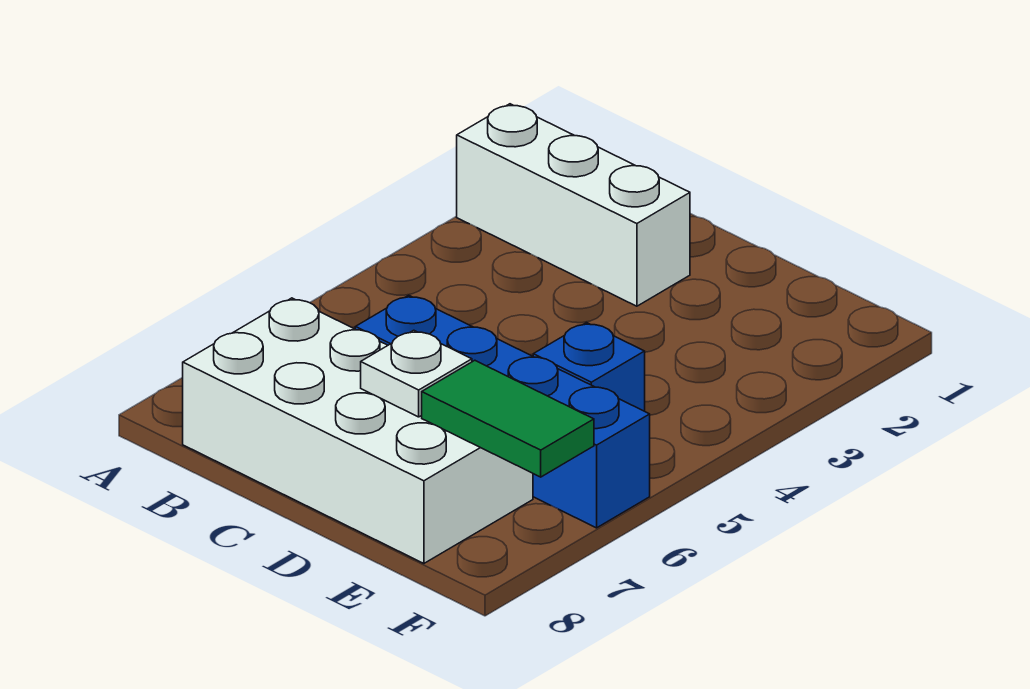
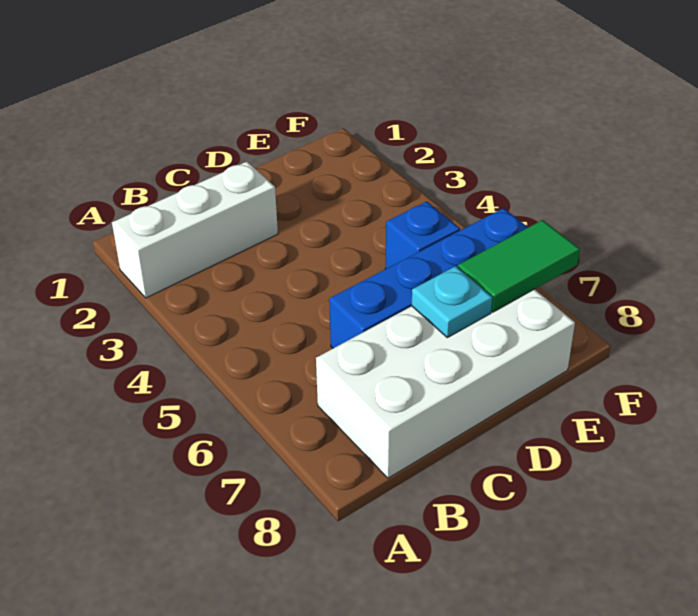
white 1x1 plate [361,330,472,417] -> cyan 1x1 plate [412,266,492,338]

